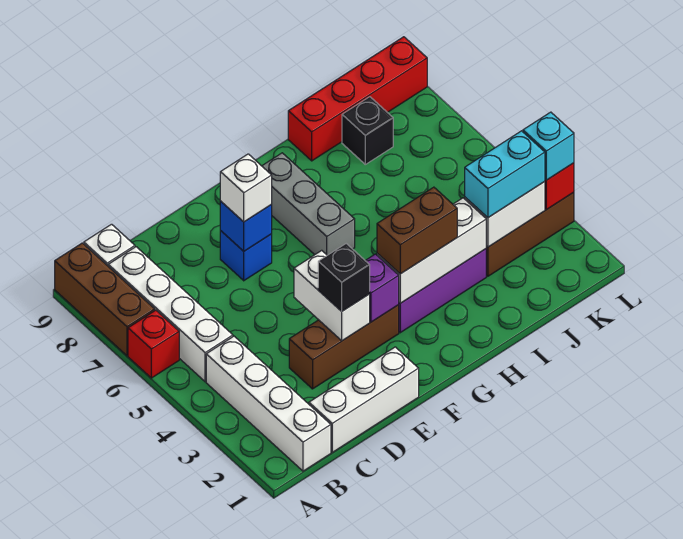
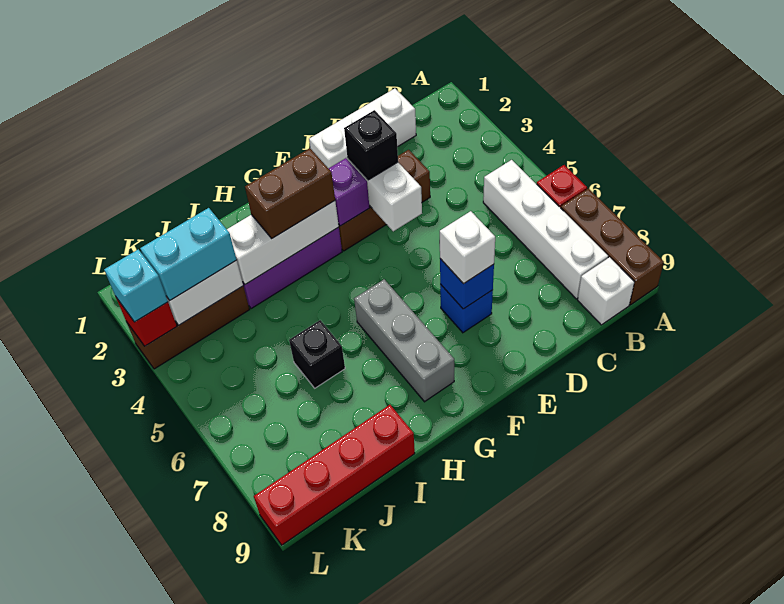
white 1x4 brick [206,336,331,471] -> none
black 1x1 brick [342,97,393,164] -> black 1x1 brick moved to [289,320,345,388]

